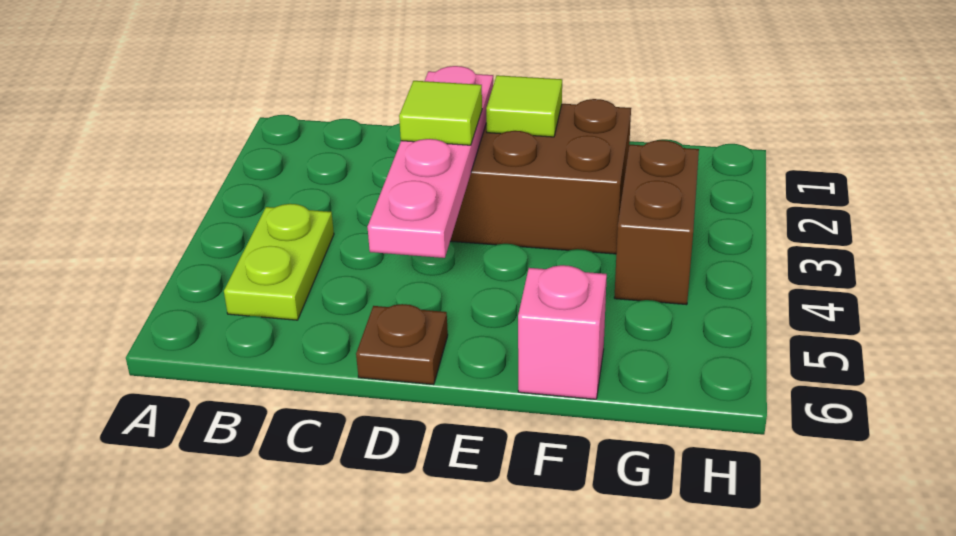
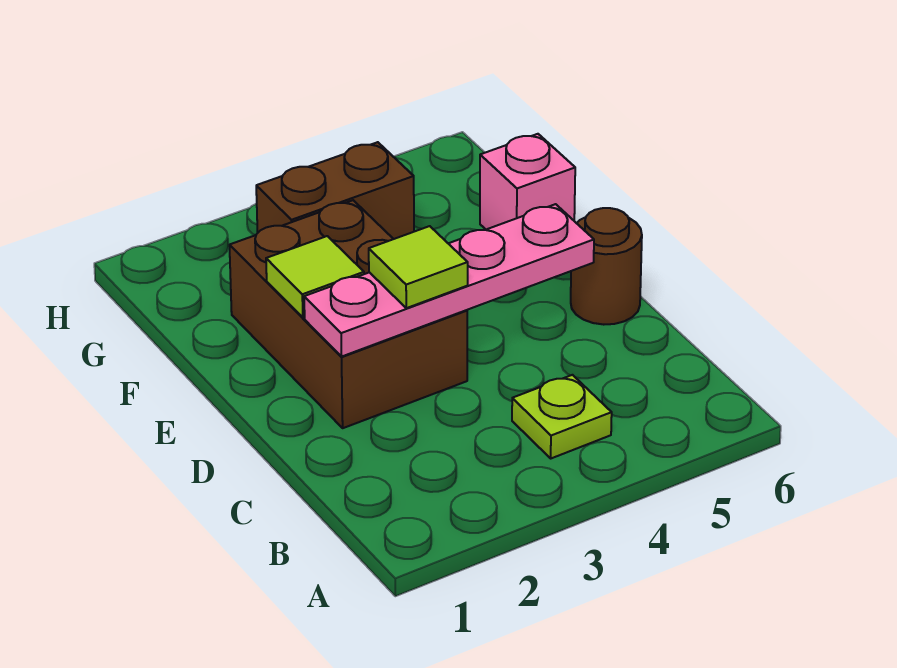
lime 1x2 plate [224,204,334,320] -> lime 1x1 plate [512,375,612,458]
brown 1x1 plate [356,304,448,385] -> brown 1x1 round brick [571,208,642,325]

